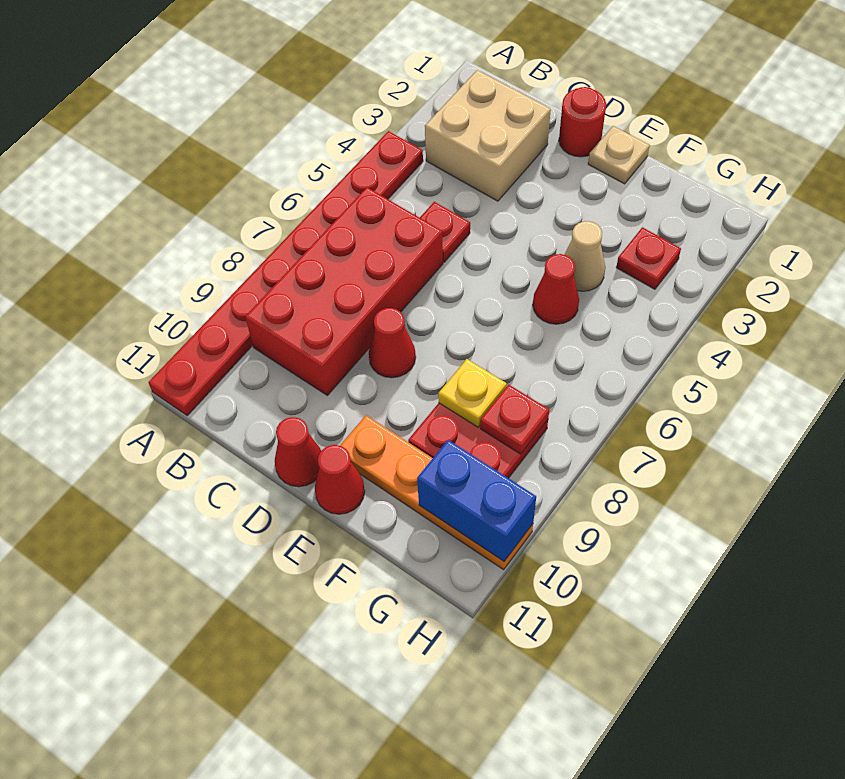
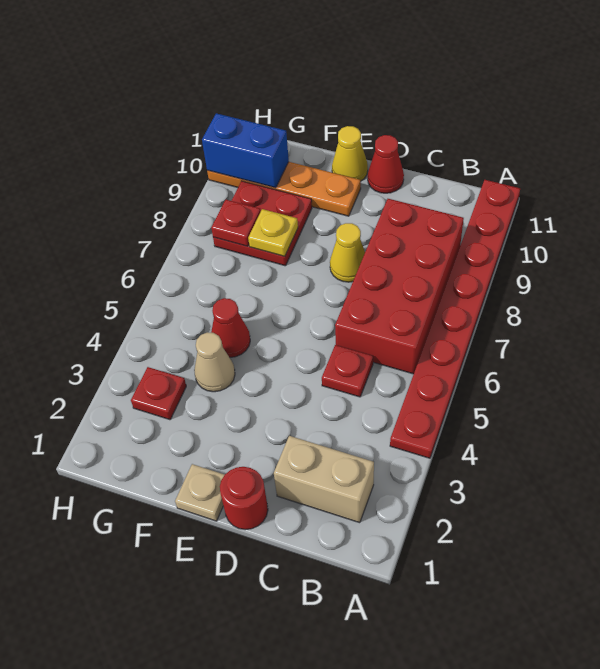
tan 2x2 brick [425,70,551,201] -> tan 1x2 brick [274,436,374,523]
red 1x1 cone [369,308,416,378] -> yellow 1x1 cone [330,223,365,282]
red 1x1 cone [315,445,365,514] -> yellow 1x1 cone [332,126,368,181]

